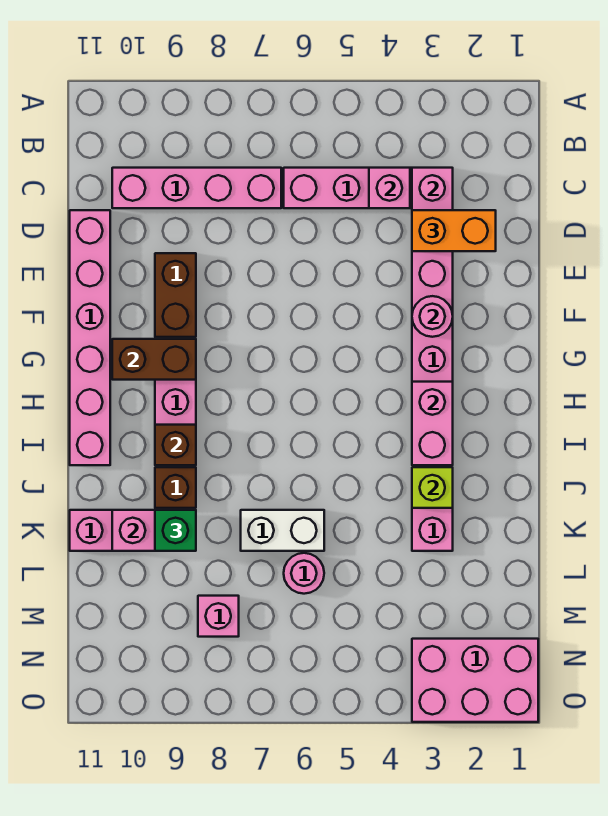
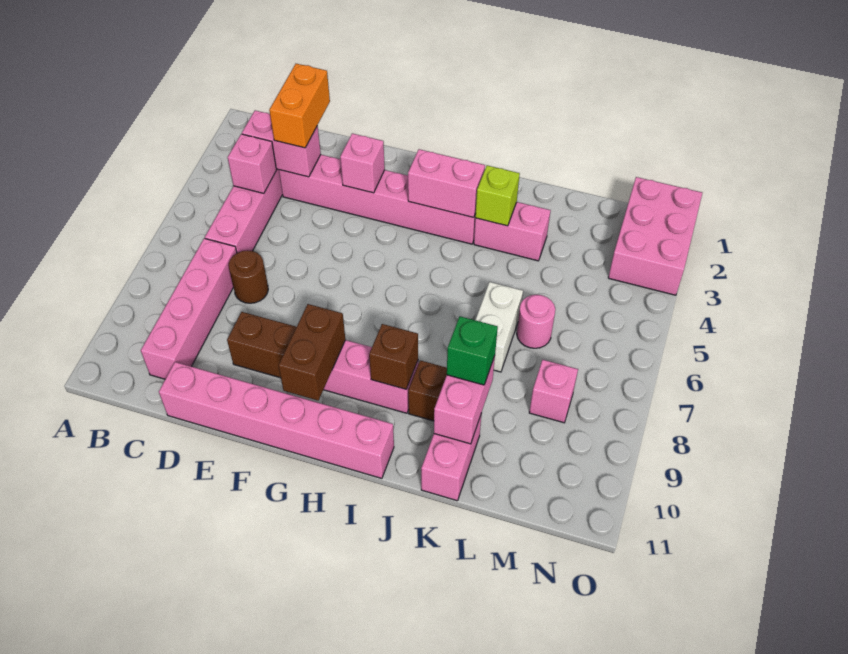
none -> brown 1x1 round brick [229,250,268,303]
pink 1x1 round brick [412,296,453,337] -> pink 1x1 brick [340,133,385,193]

